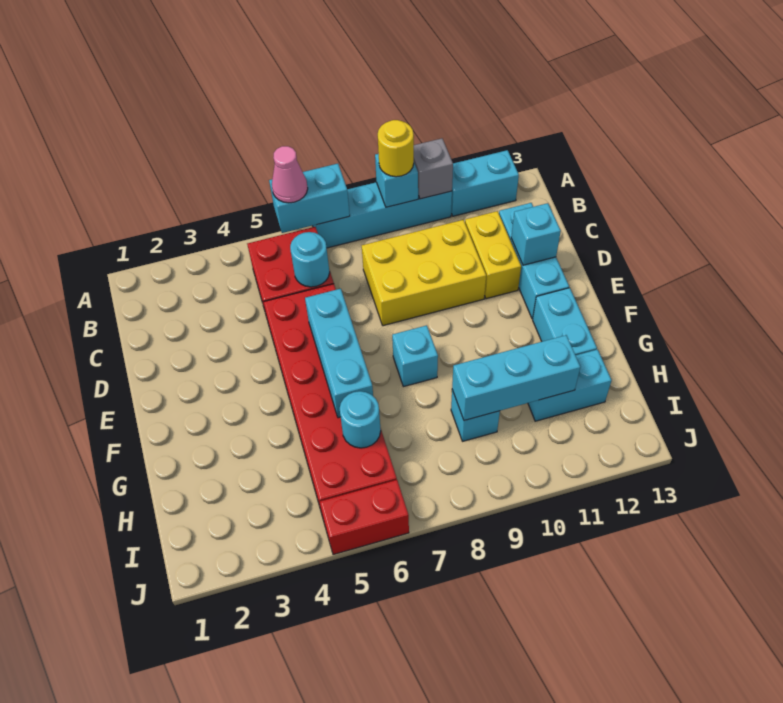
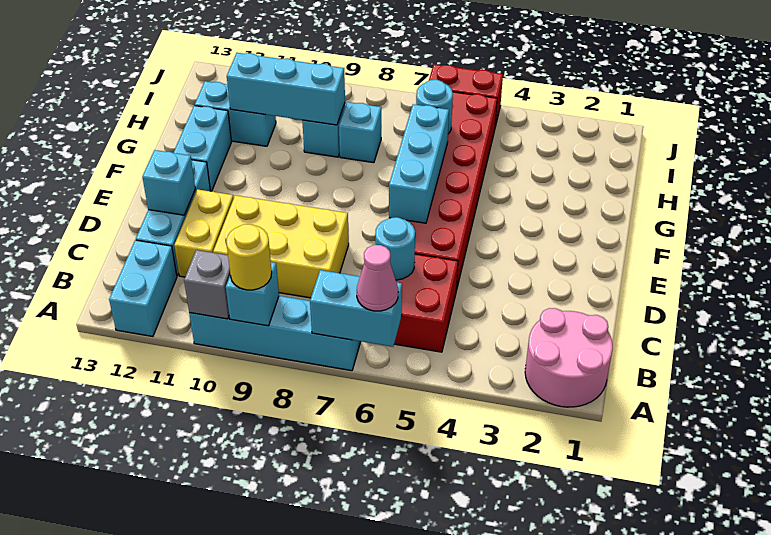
none -> pink 2x2 round brick [525,308,613,407]
cyan 1x2 brick [451,150,519,216] -> cyan 1x2 brick turned to [109,240,177,337]
cyan 1x1 brick [392,325,438,387] -> cyan 1x1 brick moved to [339,102,381,163]

